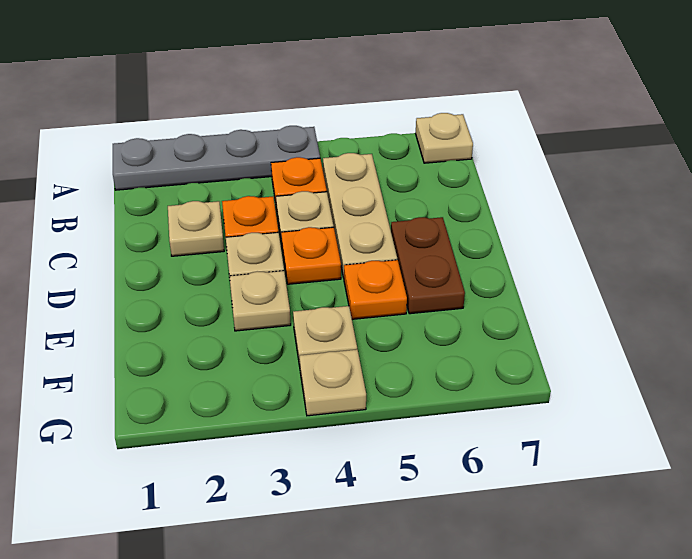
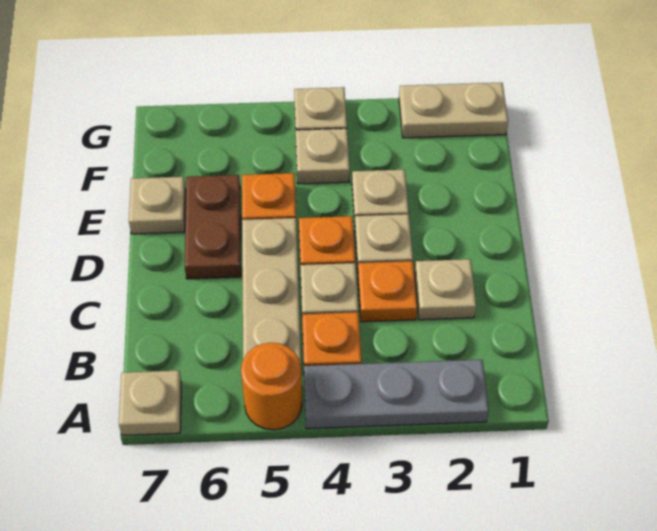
grey 1x4 plate [113,126,320,190] -> grey 1x3 plate [304,360,489,429]
none -> orange 1x1 round brick [241,343,302,430]
none -> tan 1x1 plate [129,177,186,234]
none -> tan 1x2 plate [399,83,508,138]

